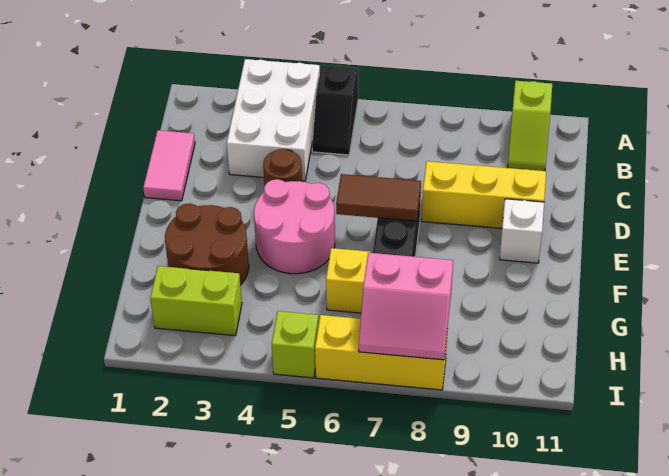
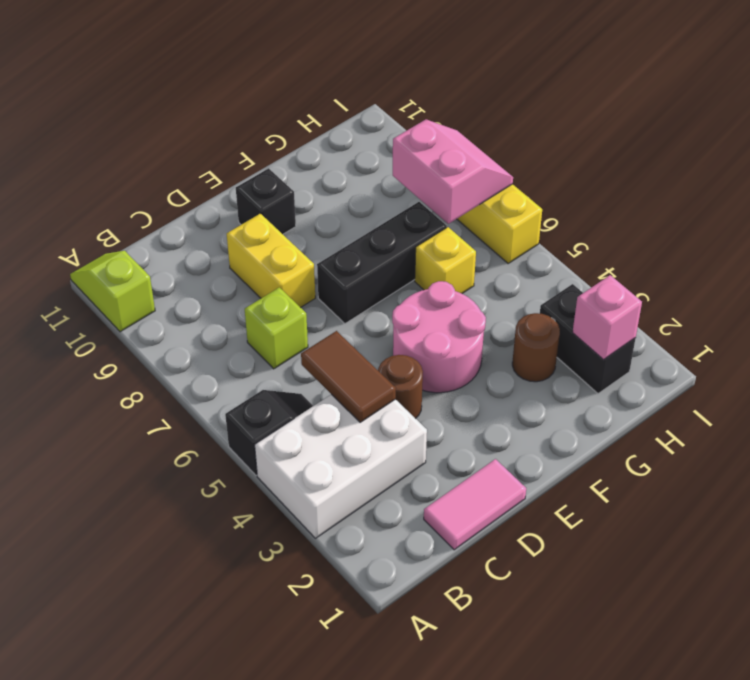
lime 1x2 slope [508,81,552,171] -> lime 1x2 slope turned to [70,251,155,332]
yellow 1x3 brick [422,161,546,228] -> yellow 1x2 brick [227,214,315,308]
brown 1x2 tile [336,174,421,221] -> brown 1x2 tile moved to [301,331,396,422]
white 1x1 brick [500,199,544,263] -> black 1x1 brick [236,168,296,234]
brown 2x2 round brick [165,203,249,285] -> brown 1x1 round brick [512,313,560,382]
lime 1x2 brick [150,266,242,336] -> black 1x2 brick [540,284,636,394]
none -> pink 1x1 brick [572,275,642,359]
lime 1x1 brick [272,311,319,378] -> lime 1x1 brick moved to [245,287,308,369]

